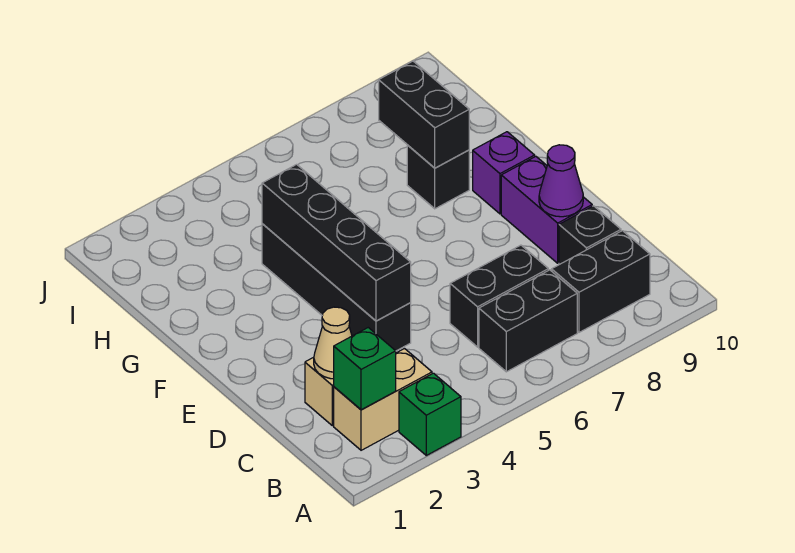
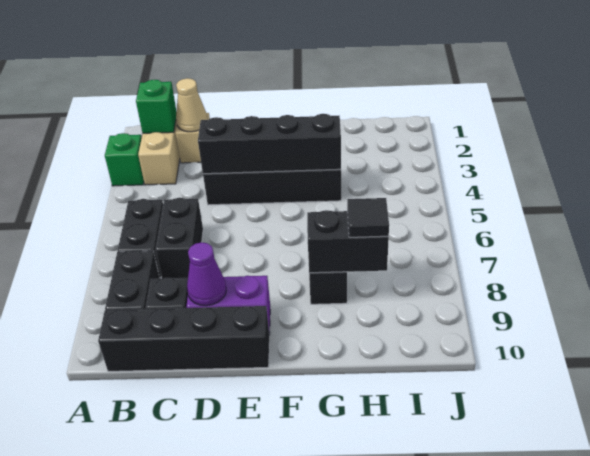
none -> black 1x4 brick [98,306,269,371]
purple 1x1 brick [473,132,535,214] -> none
none -> black 1x1 tile [347,198,389,237]

